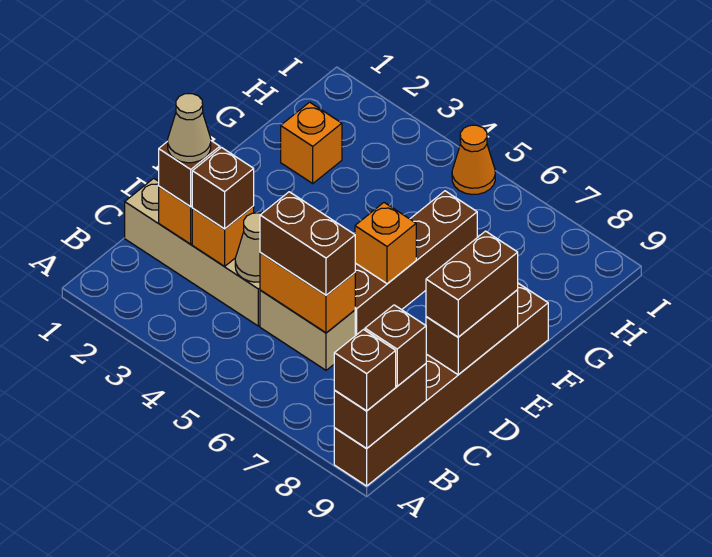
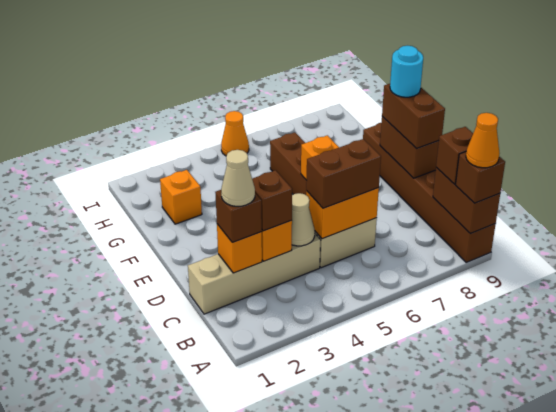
none -> orange 1x1 cone [466,113,499,168]
none -> cyan 1x1 round brick [390,46,423,97]

